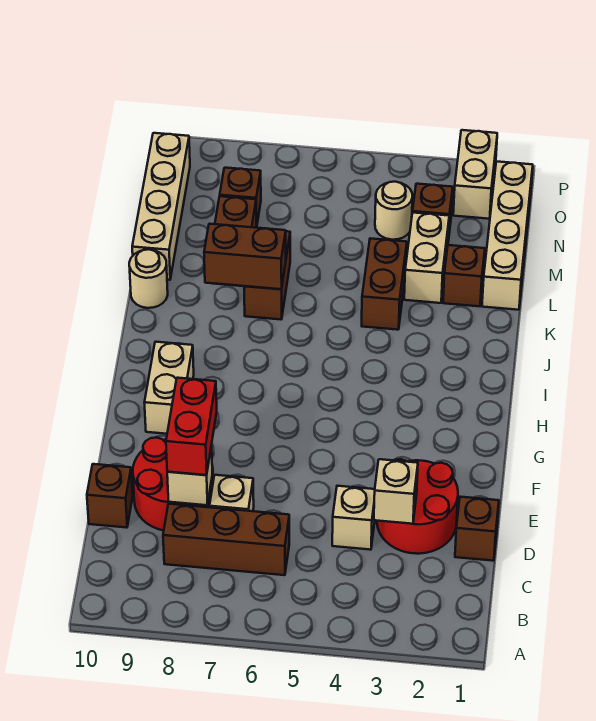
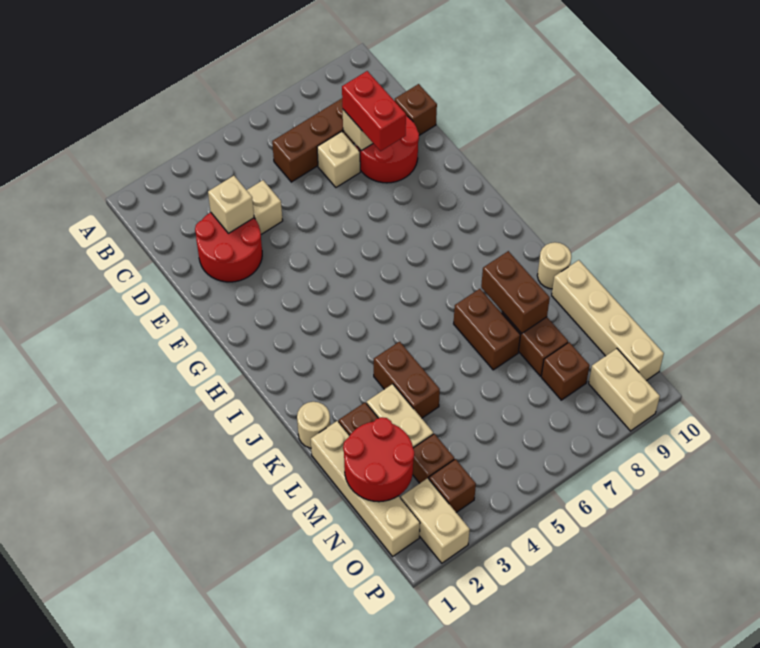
brown 1x1 brick [455,497,499,561] -> brown 1x1 brick moved to [429,459,476,512]
tan 1x2 brick [144,342,194,434] -> tan 1x2 brick moved to [589,349,660,431]
brown 1x2 brick [204,224,286,289] -> brown 1x2 brick turned to [481,251,550,333]
none -> red 2x2 round brick [343,417,414,502]
tan 1x1 round brick [375,182,412,240] -> tan 1x1 round brick moved to [297,402,330,448]

